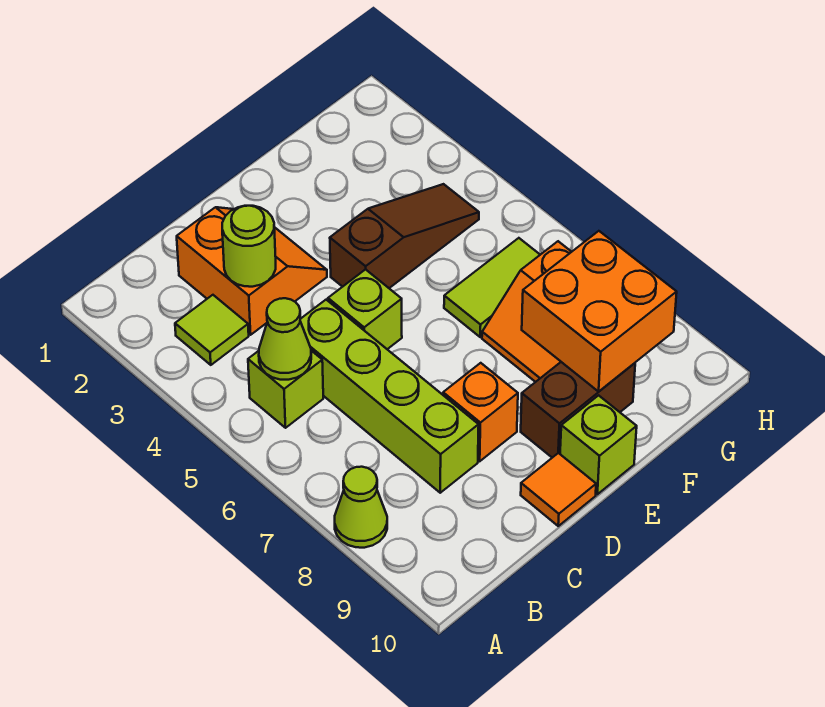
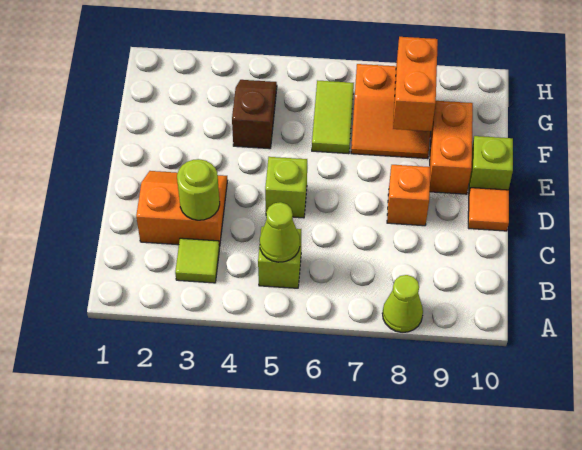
lime 1x4 brick [300,300,479,493] -> none
brown 1x3 slope [330,184,479,288] -> brown 1x2 slope [232,80,277,149]
brown 1x2 brick [521,362,635,458] -> orange 1x2 brick [430,101,473,194]
orange 2x2 brick [522,231,677,392] -> orange 1x2 brick [393,37,438,132]

